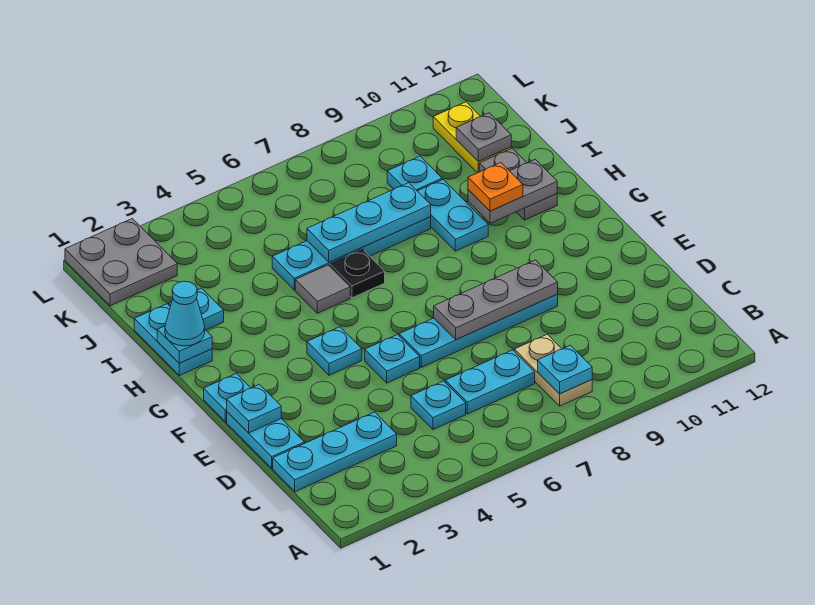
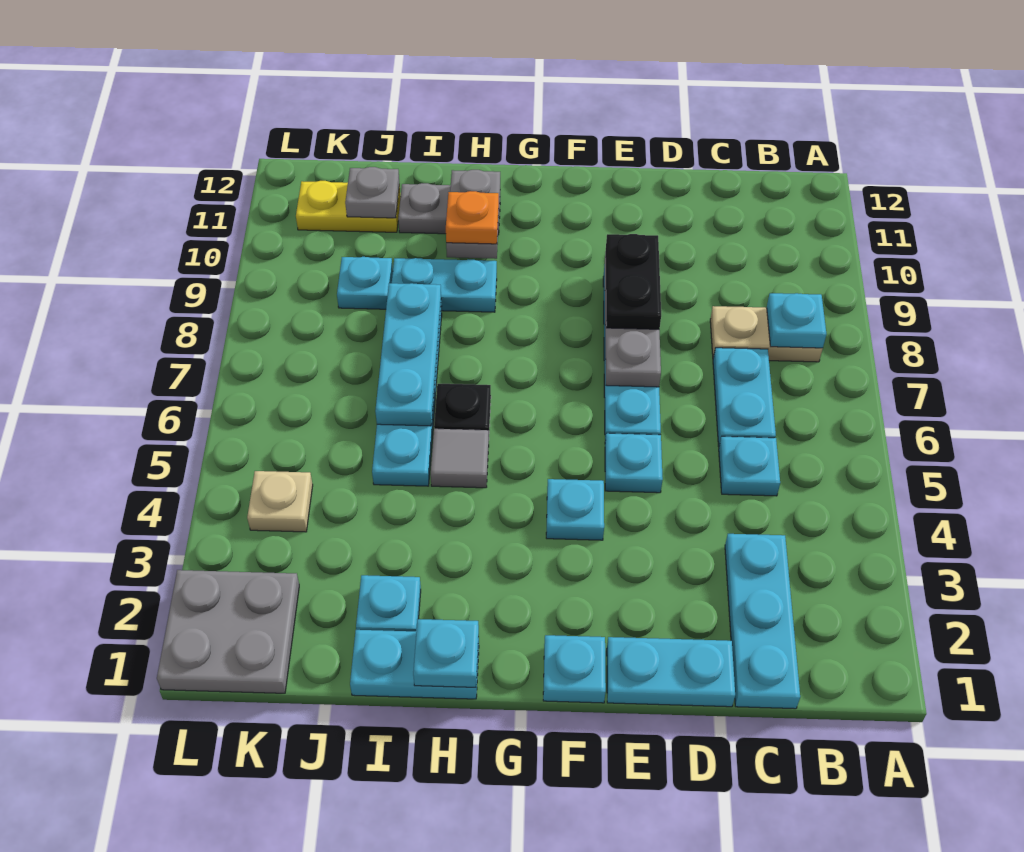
cyan 1x1 plate [227,384,281,433] -> none
none -> black 1x2 plate [606,234,661,329]
cyan 1x1 cone [165,281,205,346] -> none
none -> tan 1x1 plate [247,471,313,532]

